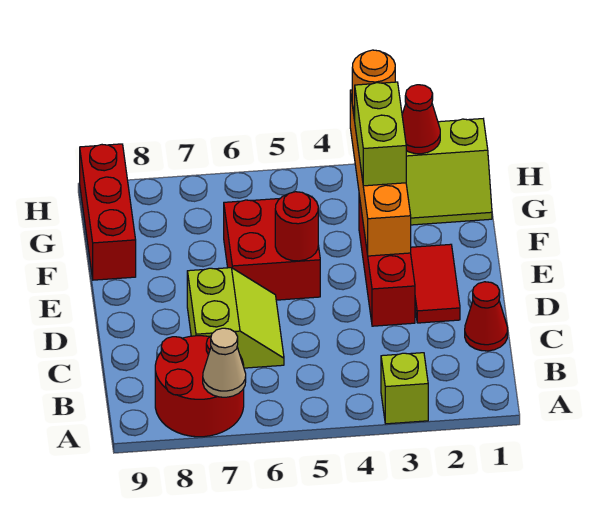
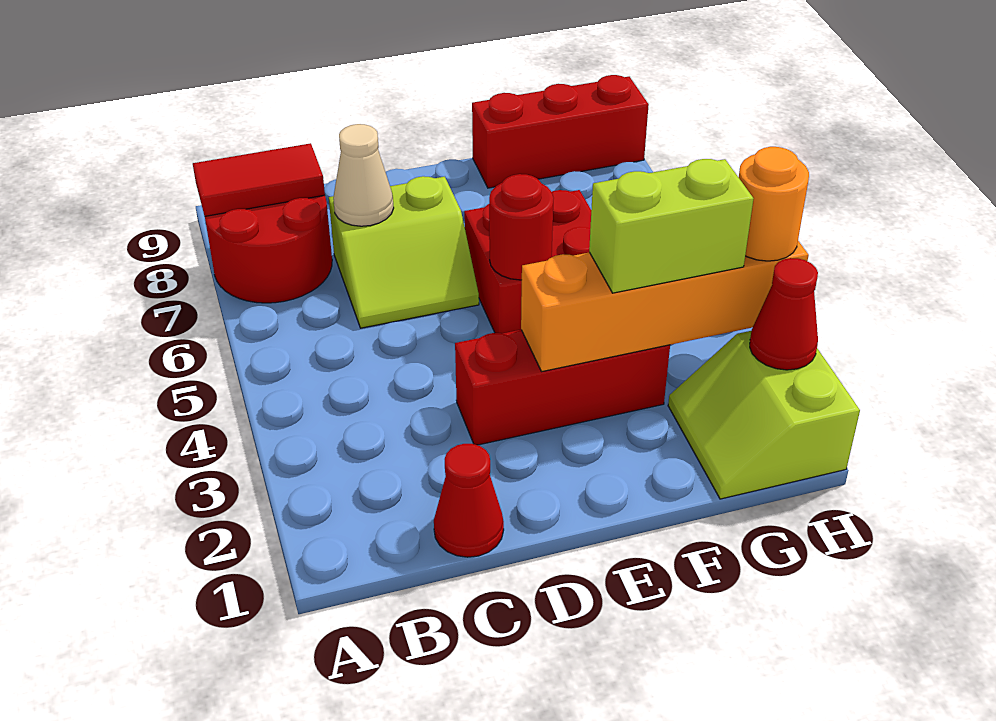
lime 1x1 brick [381,353,428,424] -> none
tan 1x1 cone [203,328,246,397] -> tan 1x1 cone moved to [333,124,394,226]
red 1x2 tile [411,244,460,323] -> red 1x2 tile moved to [193,143,325,216]

